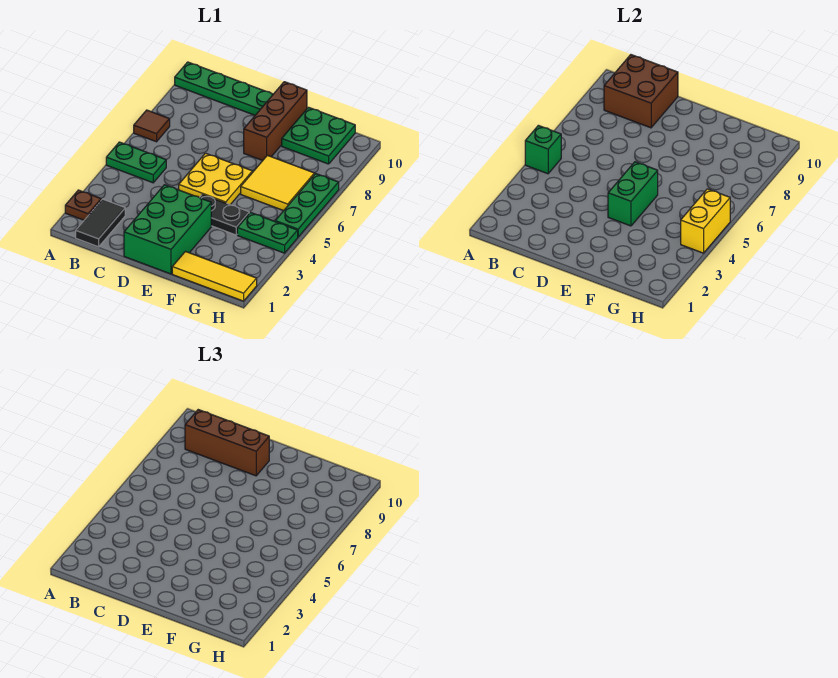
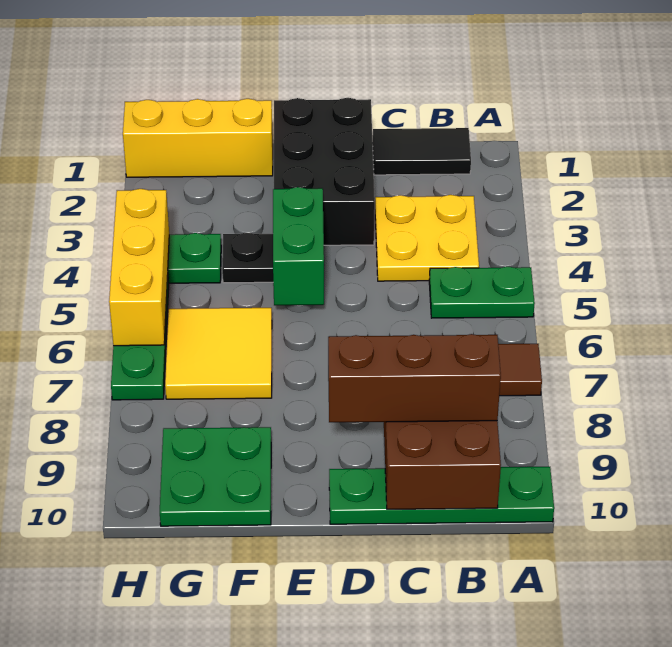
brown 1x1 plate [65,190,101,220] -> none
green 1x1 brick [525,125,561,174] -> none
black 1x2 tile [76,199,125,247] -> black 1x2 tile turned to [373,128,471,175]
green 2x3 brick [124,185,211,274] -> black 2x3 brick [274,98,375,245]
yellow 2x2 plate [179,153,252,205] -> yellow 2x2 plate moved to [375,195,479,281]
brown 1x3 brick [244,82,307,161] -> none
yellow 1x3 tile [172,252,257,301] -> yellow 1x3 brick [123,99,273,177]
yellow 1x2 brick [681,189,730,253] -> yellow 1x3 brick [109,189,169,346]

